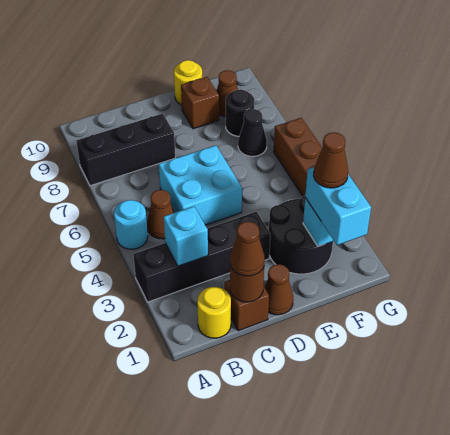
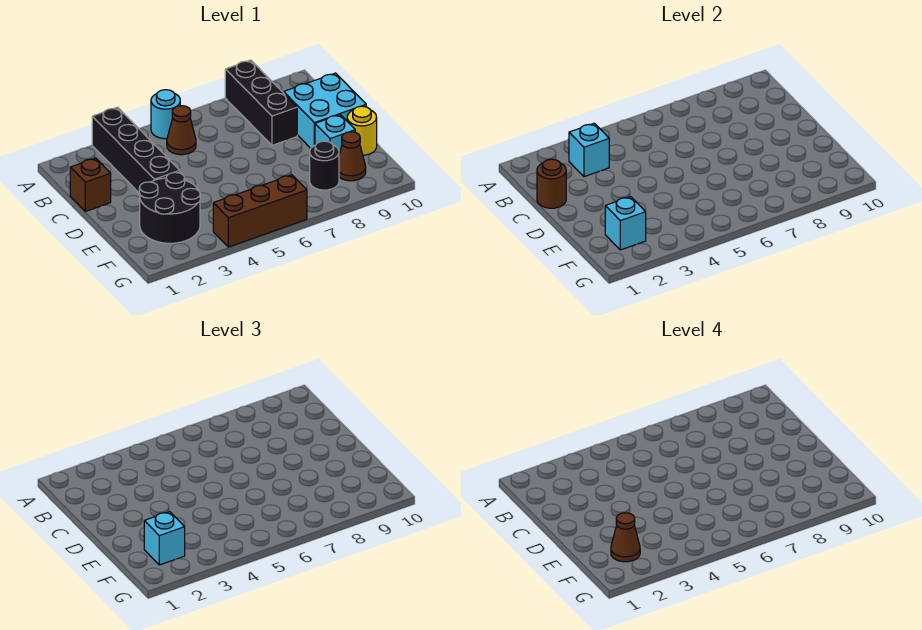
yellow 1x1 round brick [197,287,231,338] -> none
brown 1x1 cone [230,221,265,276] -> none
cyan 2x2 brick [159,145,242,225] -> cyan 2x2 brick moved to [284,73,366,148]
brown 1x1 cone [264,264,293,315] -> none
brown 1x1 brick [181,77,219,129] -> cyan 1x1 brick [315,115,355,154]
cyan 1x2 brick [305,167,371,245] -> cyan 1x1 brick [144,512,185,565]
black 1x1 cone [238,109,267,156] -> none

